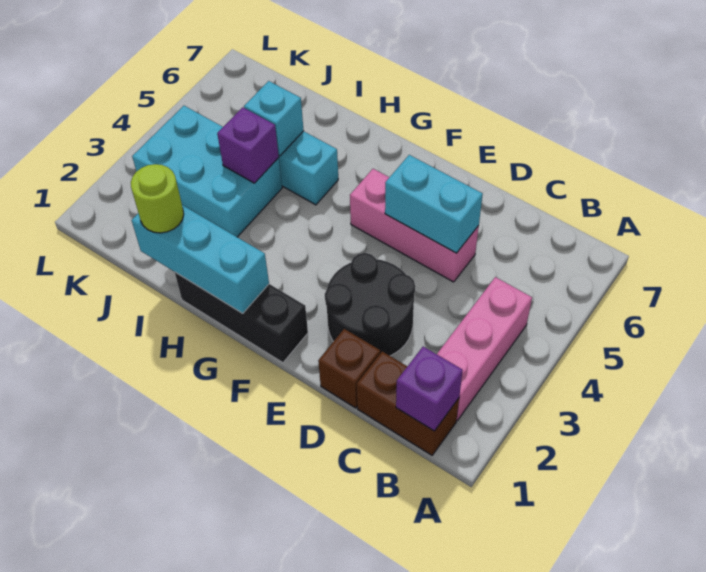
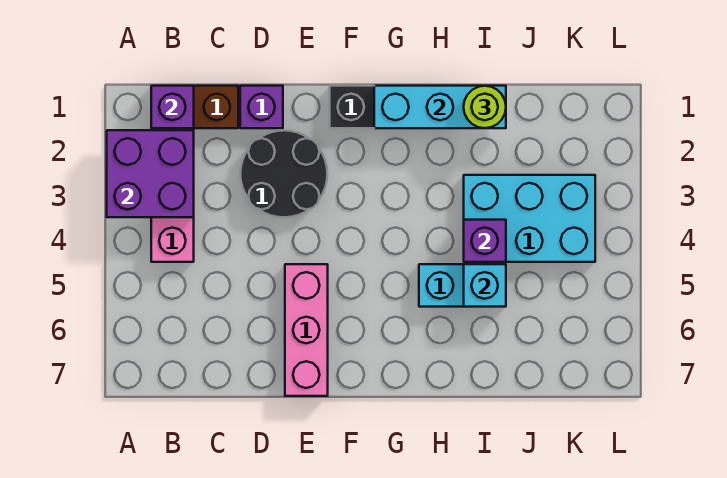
none -> purple 2x2 brick [107,130,194,217]
brown 1x1 brick [318,329,380,408] -> purple 1x1 brick [240,86,283,128]
pink 1x3 brick [350,169,479,282] -> pink 1x3 brick turned to [285,264,328,396]
cyan 1x2 brick [385,155,483,253] -> none

